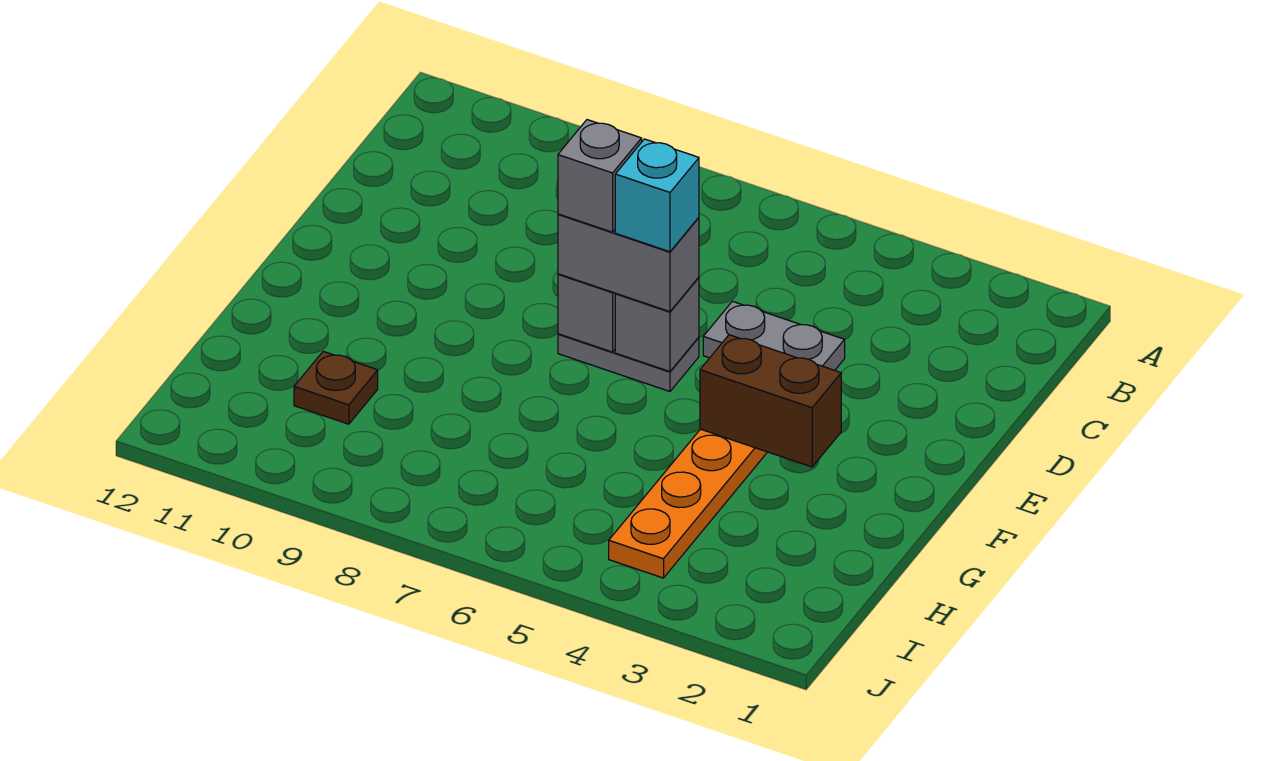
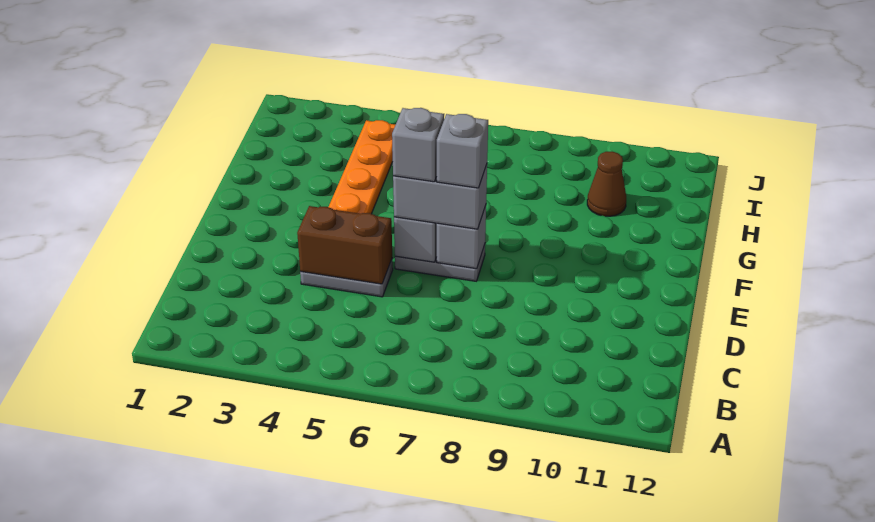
cyan 1x1 brick [615,139,699,252] -> grey 1x1 brick [392,108,444,182]
brown 1x2 brick [700,335,841,467] -> brown 1x2 brick moved to [297,206,392,284]
brown 1x1 plate [294,351,378,424] -> brown 1x1 cone [587,152,626,216]

